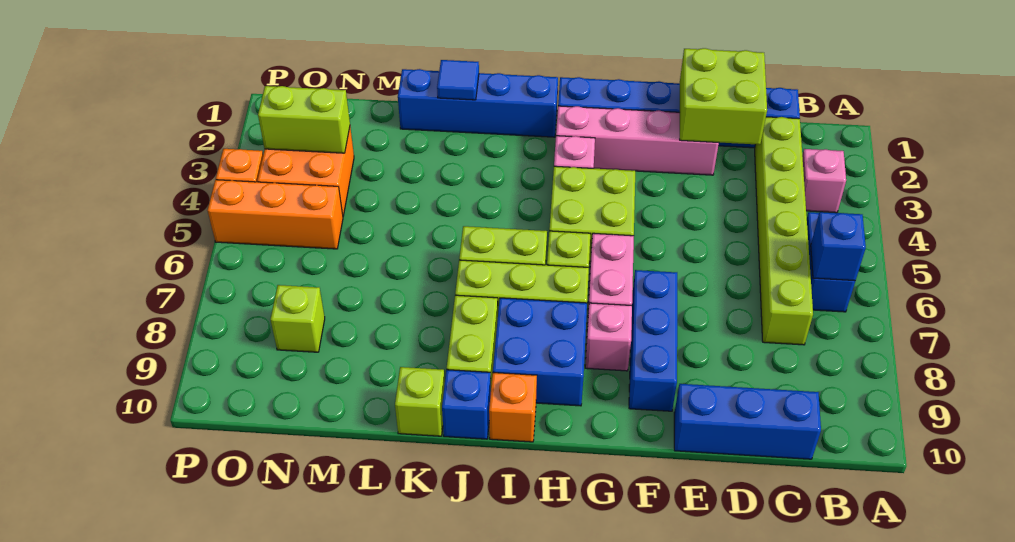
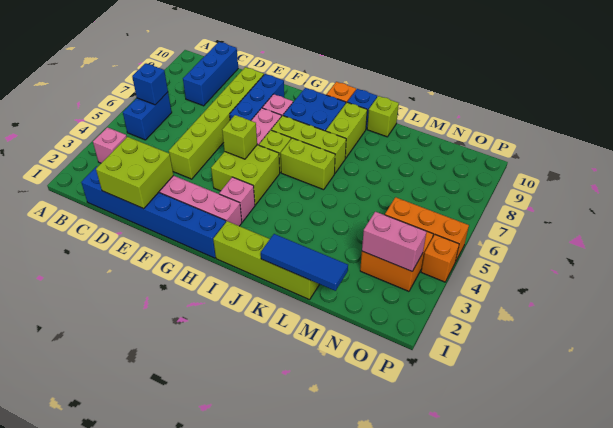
lime 1x6 brick [755,117,813,345] -> lime 1x6 brick moved to [169,67,264,179]
blue 1x3 brick [674,384,821,459] -> blue 1x3 brick turned to [183,42,238,106]
blue 1x4 brick [398,69,558,137] -> lime 1x4 brick [213,221,319,300]
blue 1x1 tile [437,60,479,100] -> blue 1x3 tile [261,234,348,291]
lime 1x2 brick [258,86,350,153] -> pink 1x2 brick [362,212,426,271]
lime 1x1 brick [270,285,325,352] -> lime 1x1 brick moved to [222,115,257,159]

